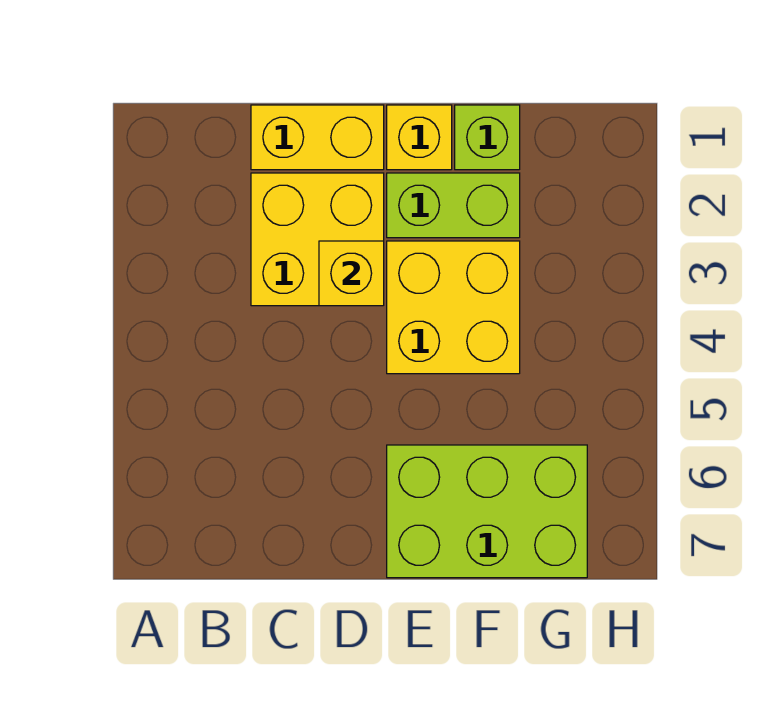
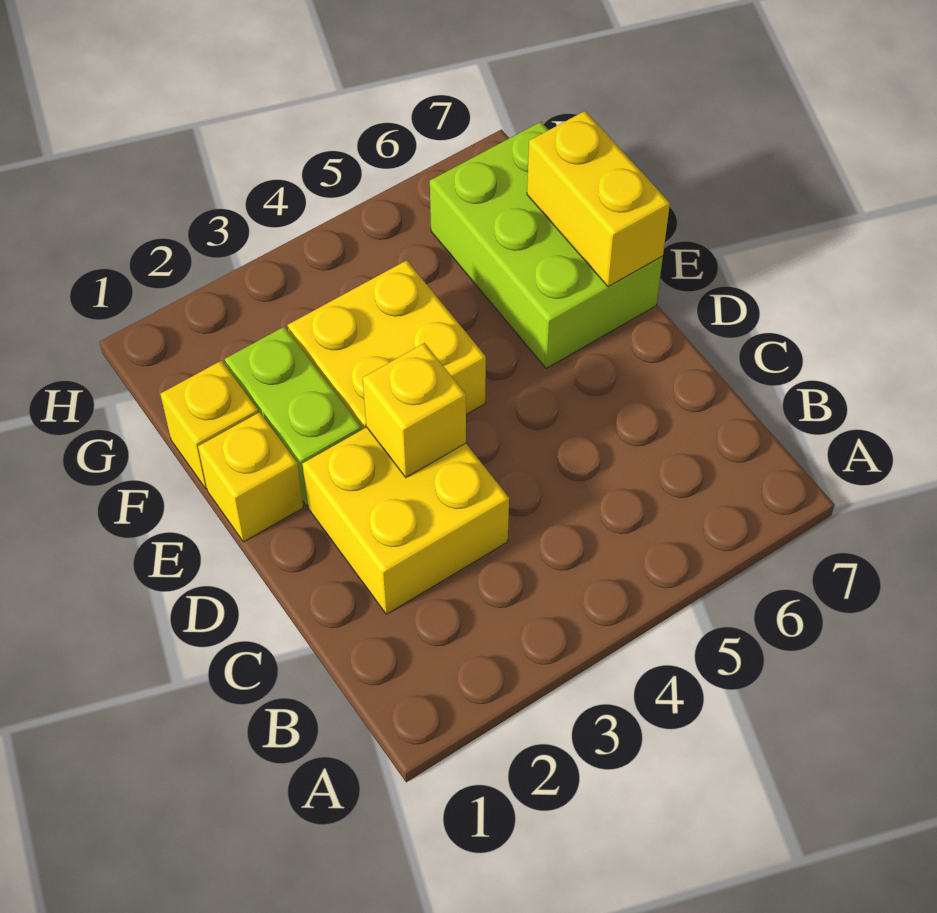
yellow 1x2 brick [251,105,384,170] -> yellow 1x2 brick moved to [527,111,670,287]
lime 1x1 brick [455,105,520,170] -> yellow 1x1 brick [160,361,258,489]

